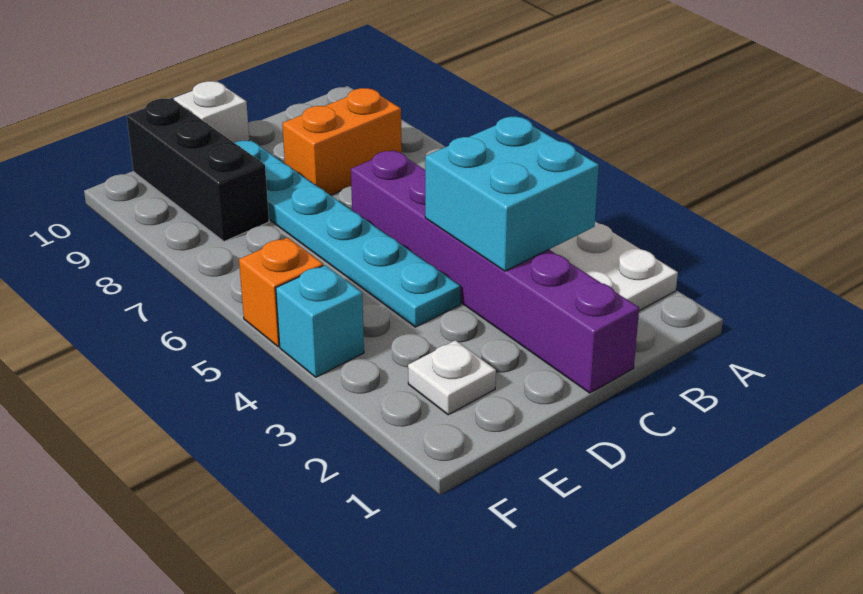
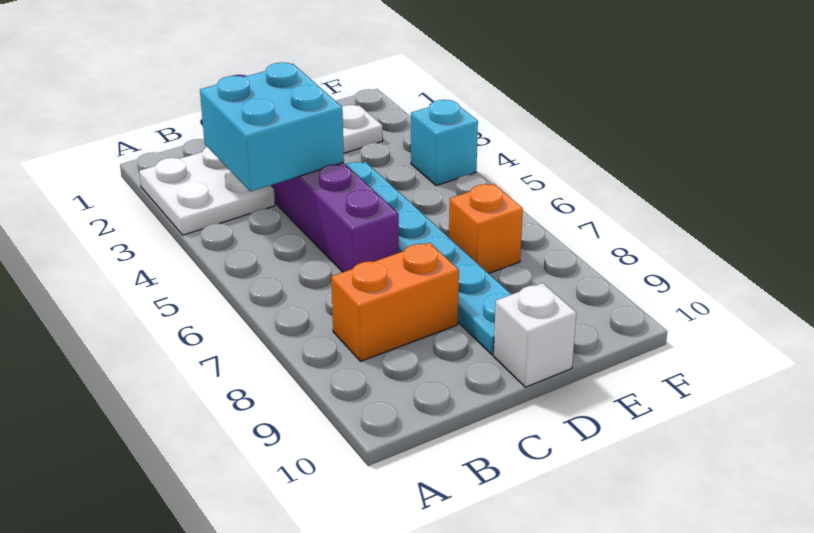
black 1x3 brick [127,99,269,242] -> none
orange 1x1 brick [239,238,323,347] -> orange 1x1 brick moved to [449,184,523,273]

